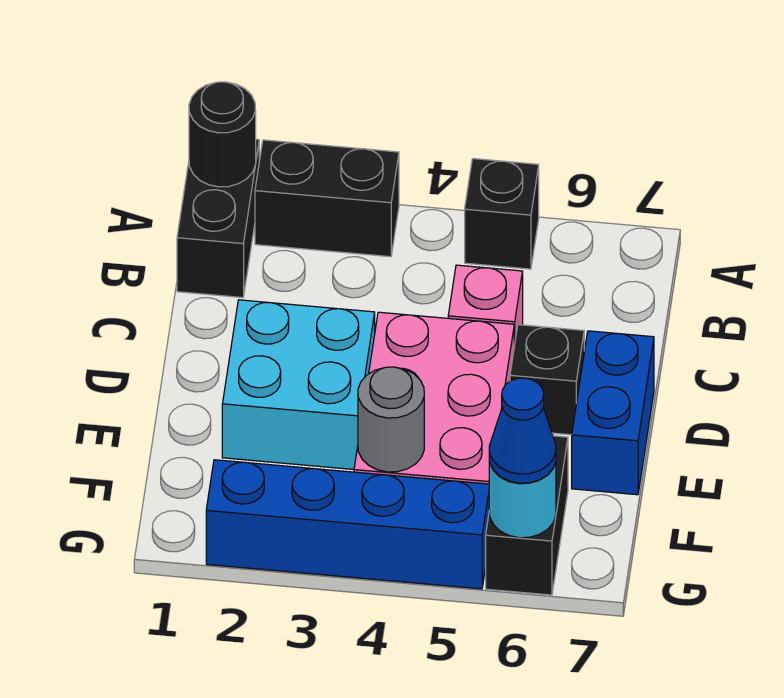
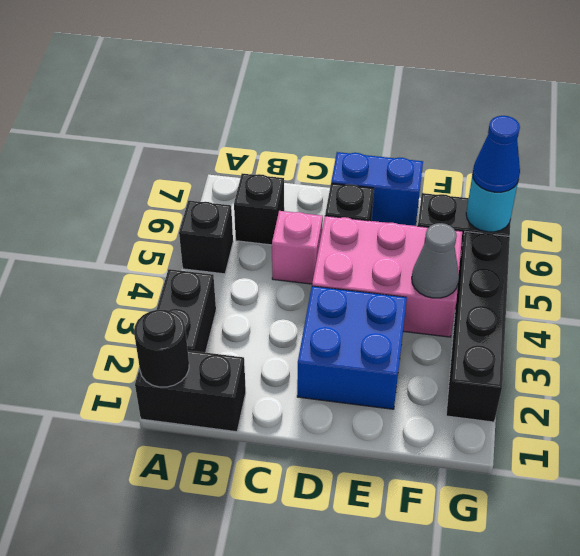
none -> black 1x1 brick [234,174,284,245]
cyan 2x2 brick [222,300,375,469] -> blue 2x2 brick [297,286,407,409]
grey 1x1 round brick [358,367,424,472] -> grey 1x1 cone [412,223,459,298]
blue 1x4 brick [206,460,489,589] -> black 1x4 brick [446,232,510,422]

